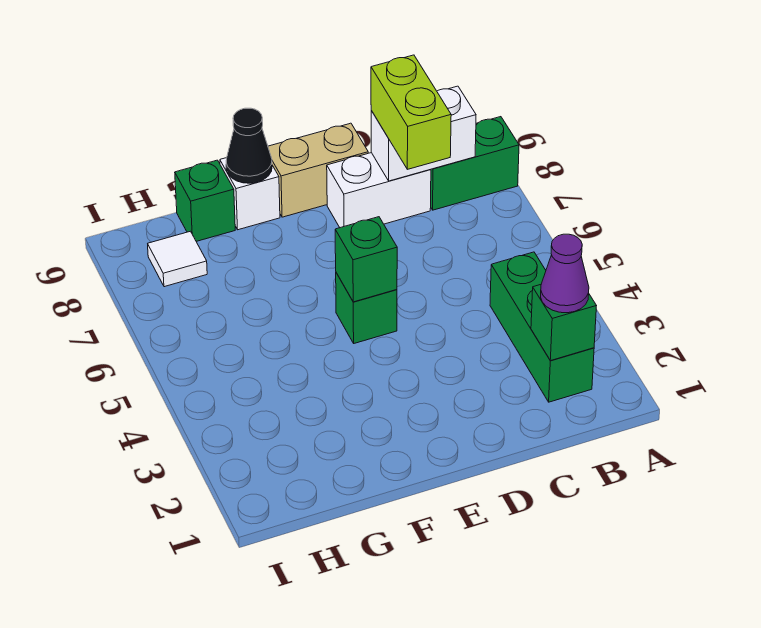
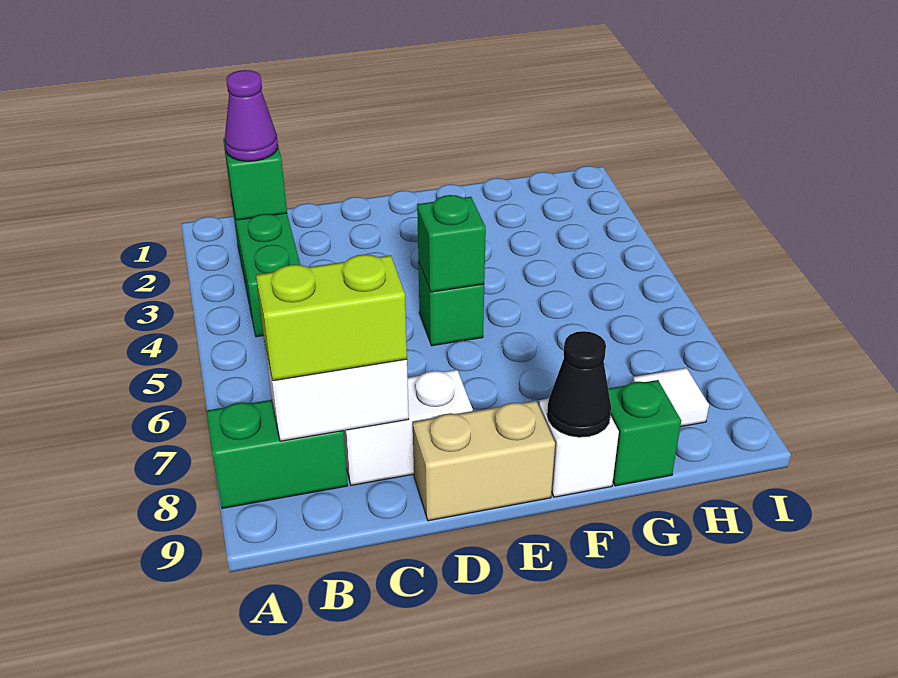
lime 1x2 brick [371,55,451,169] -> lime 1x2 brick turned to [256,255,407,381]

